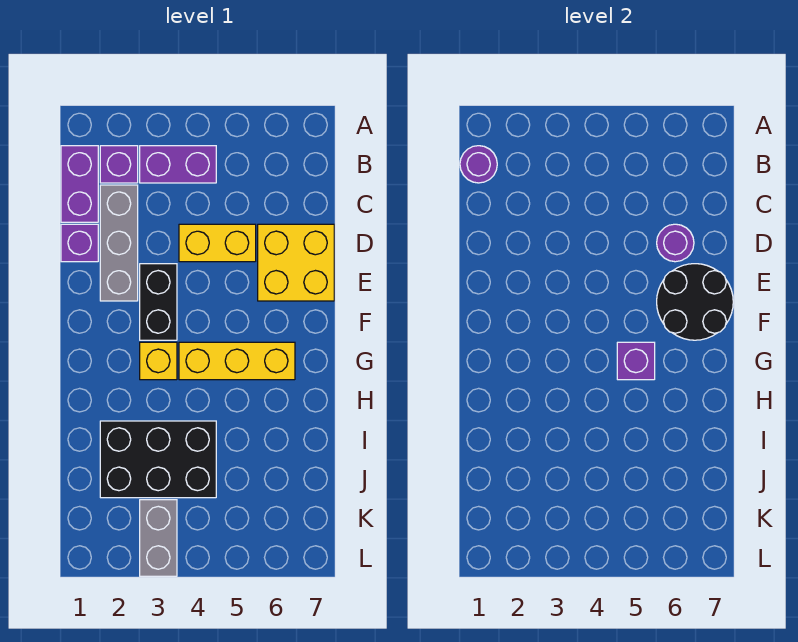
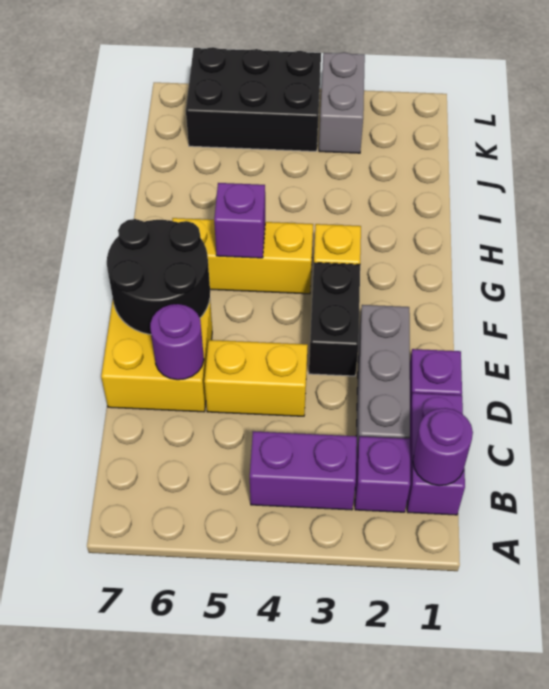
black 2x3 brick [100,421,216,498] -> black 2x3 brick moved to [186,47,321,151]

